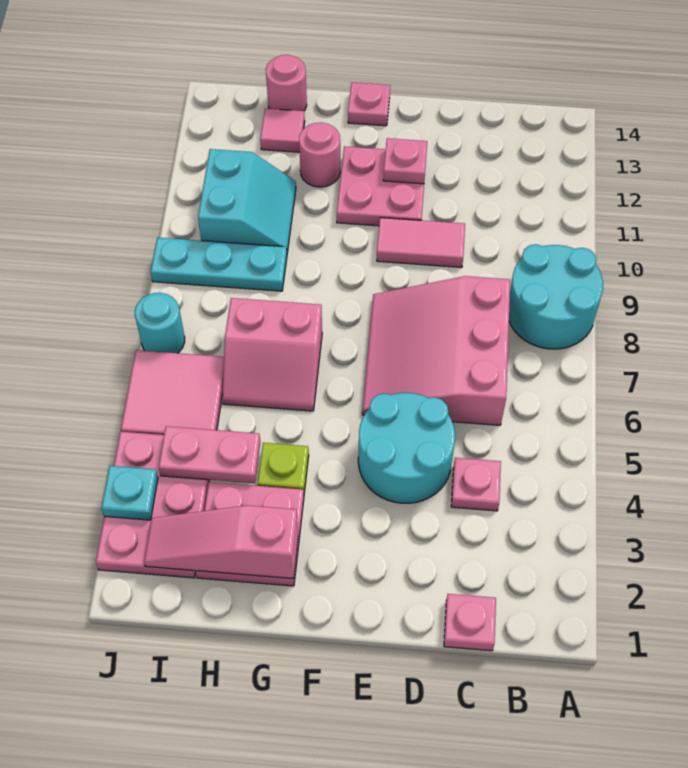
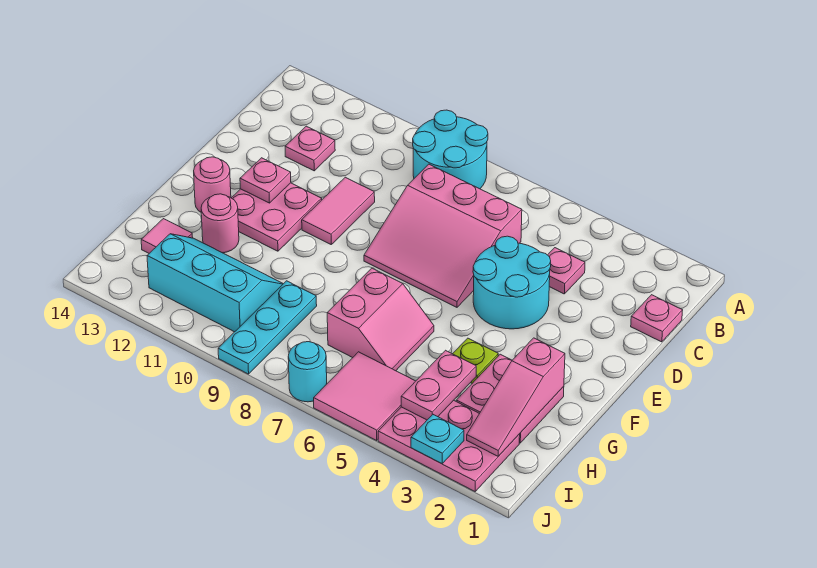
pink 1x1 plate [348,83,390,126] -> pink 1x1 plate moved to [285,126,335,171]
cyan 2x2 slope [198,149,296,253] -> cyan 2x3 slope [147,234,283,332]
pink 1x1 round brick [266,55,307,111] -> pink 1x1 round brick moved to [194,157,231,212]

